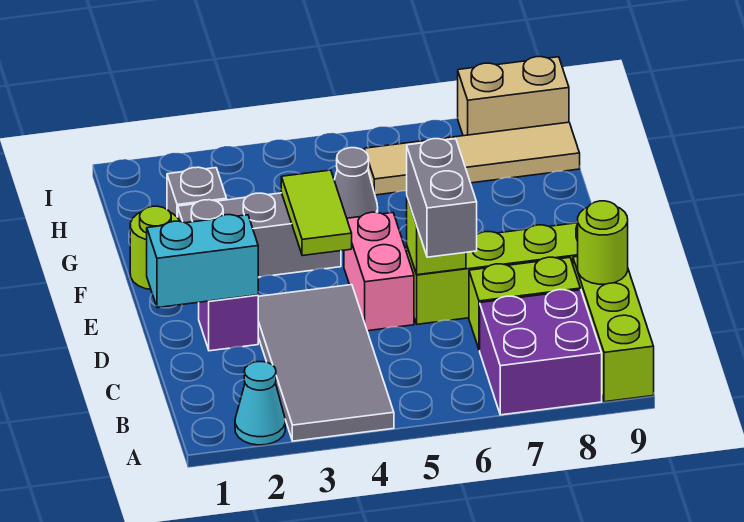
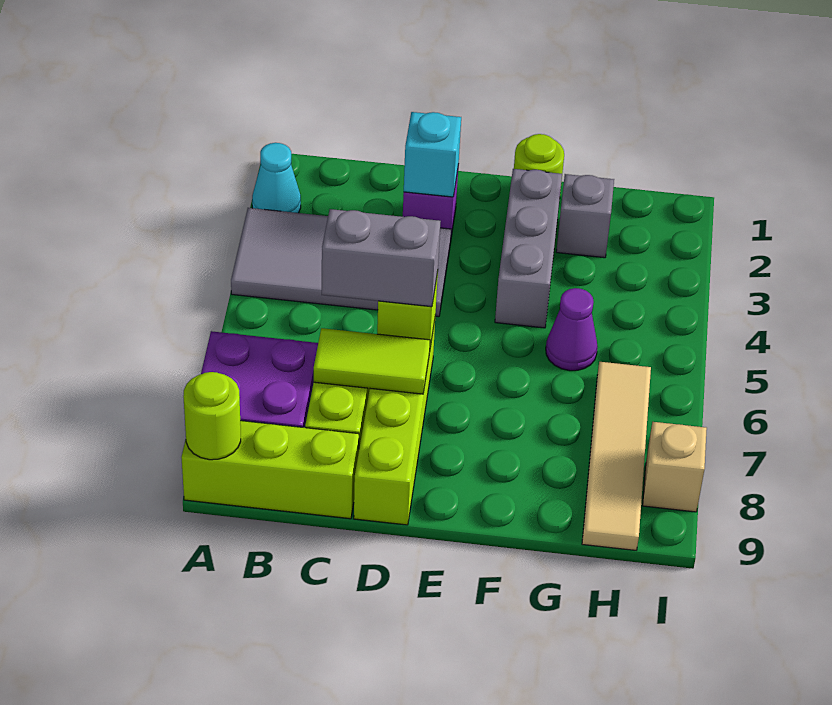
lime 1x1 round brick [578,201,628,284] -> lime 1x1 round brick moved to [183,372,241,460]
cyan 1x2 brick [147,215,258,308] -> cyan 1x1 brick [404,112,461,197]
pink 1x2 brick [344,212,414,331] -> none
lime 1x2 tile [281,170,352,256] -> lime 1x2 tile moved to [314,328,430,394]
grey 1x1 cone [334,148,378,218] -> purple 1x1 cone [546,288,598,371]
tan 1x2 brick [458,57,569,136] -> tan 1x1 brick [643,422,707,512]

